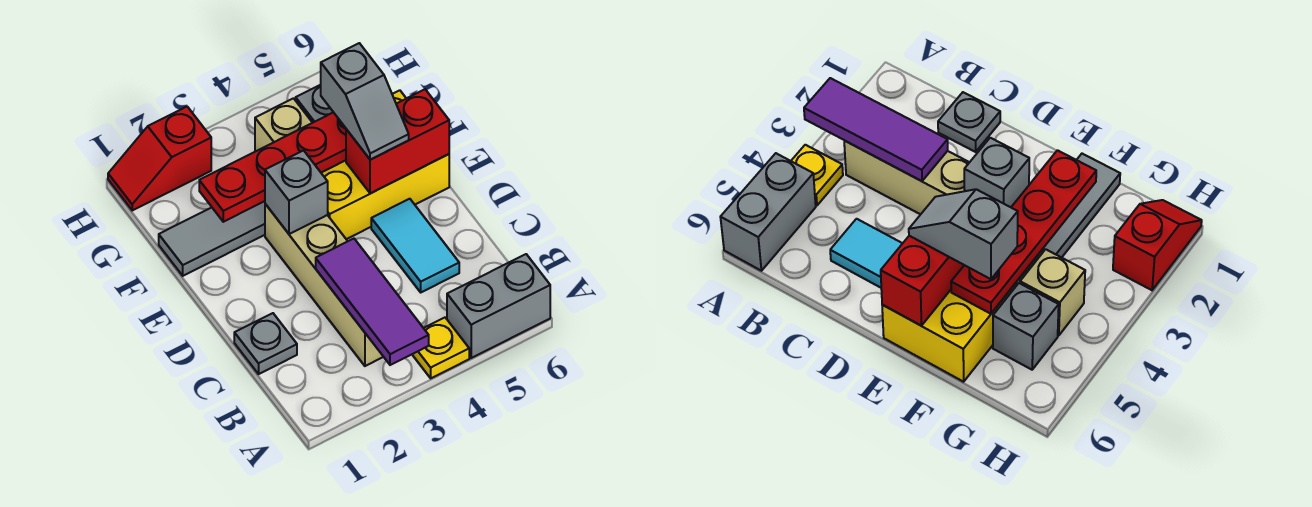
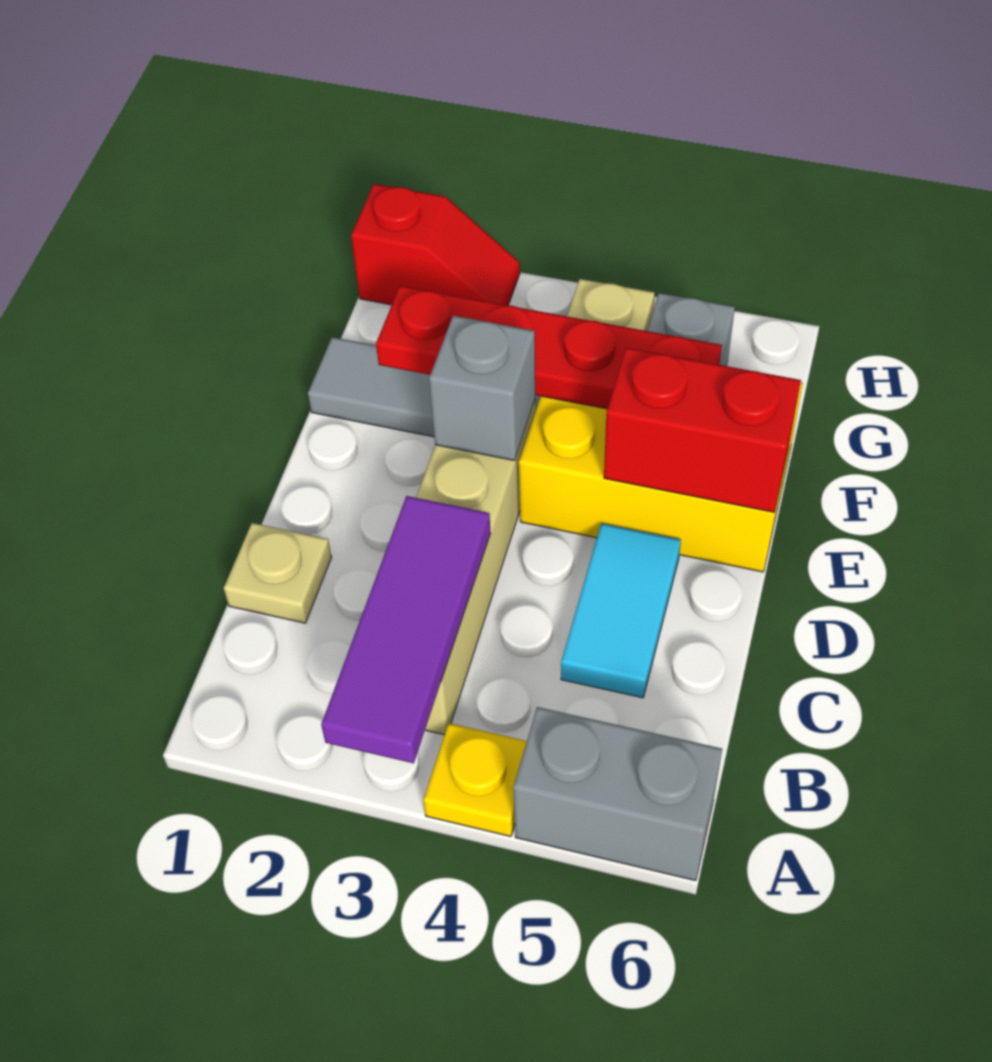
grey 1x1 plate [234,313,297,374] -> tan 1x1 plate [224,523,332,623]
grey 1x2 slope [321,43,409,160] -> none
red 1x2 slope [108,107,211,210] -> red 1x2 slope turned to [351,184,520,306]

